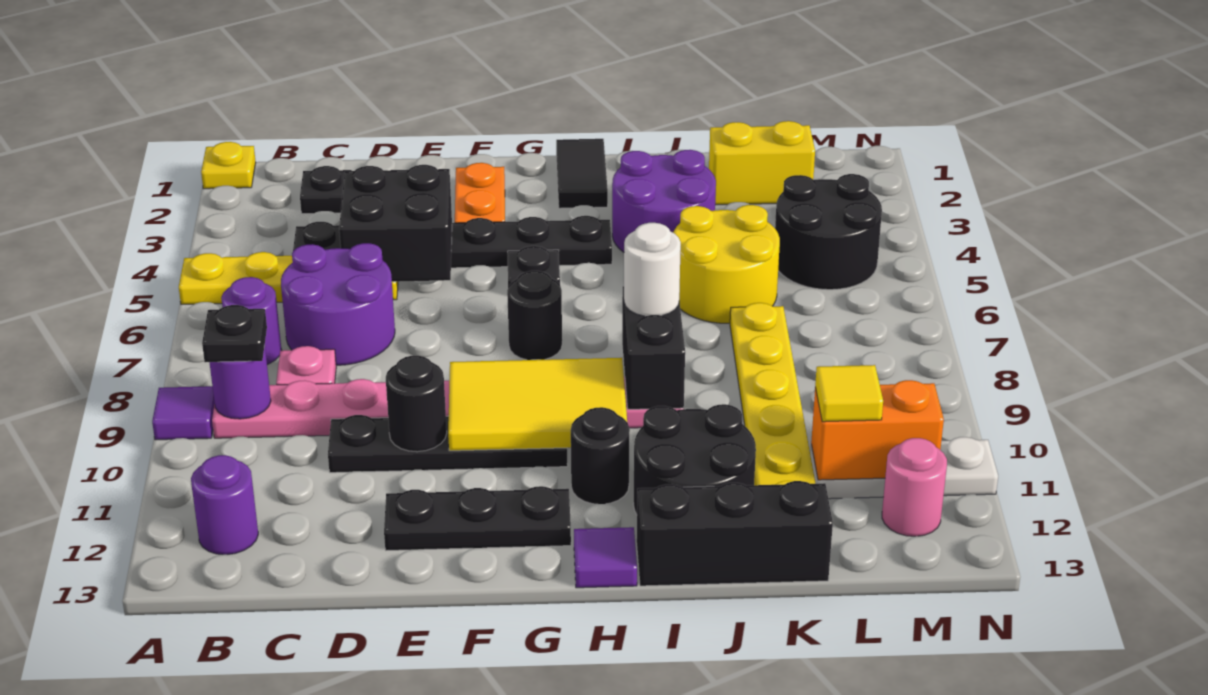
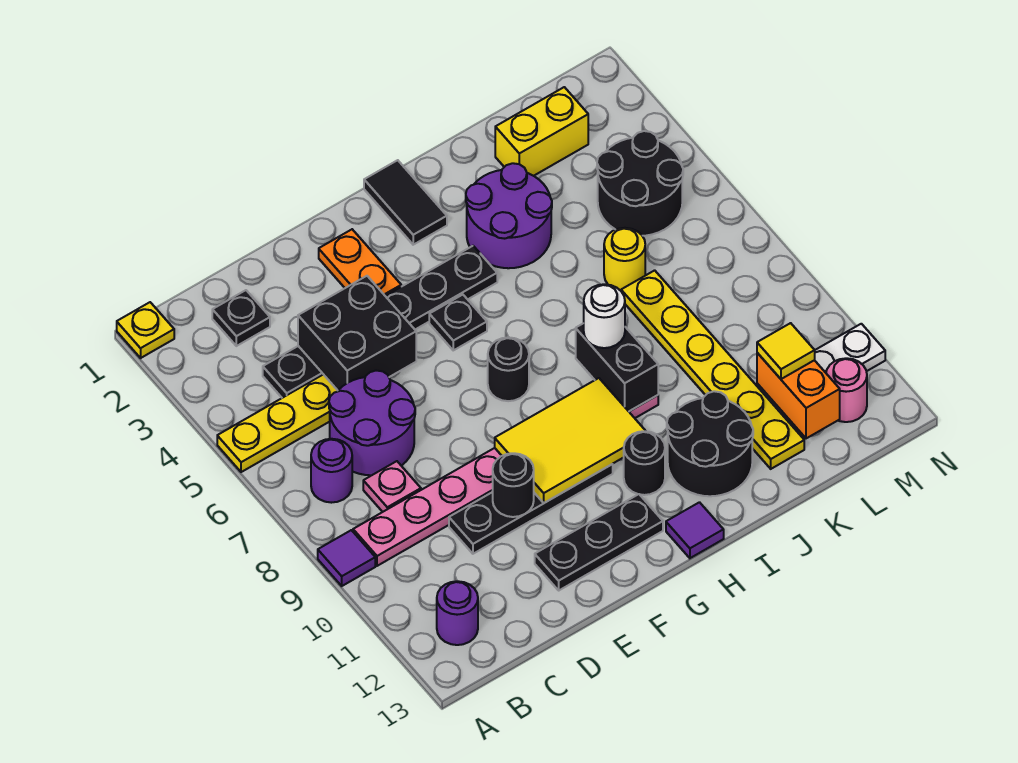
purple 1x1 round brick [209,346,271,419] -> none
black 1x1 plate [202,305,267,362] -> none
black 1x3 brick [637,481,833,586] -> none
yellow 2x2 round brick [673,205,780,323] -> yellow 1x1 round brick [604,228,645,291]
orange 1x2 brick [811,380,944,480] -> orange 1x2 brick turned to [757,353,840,438]

